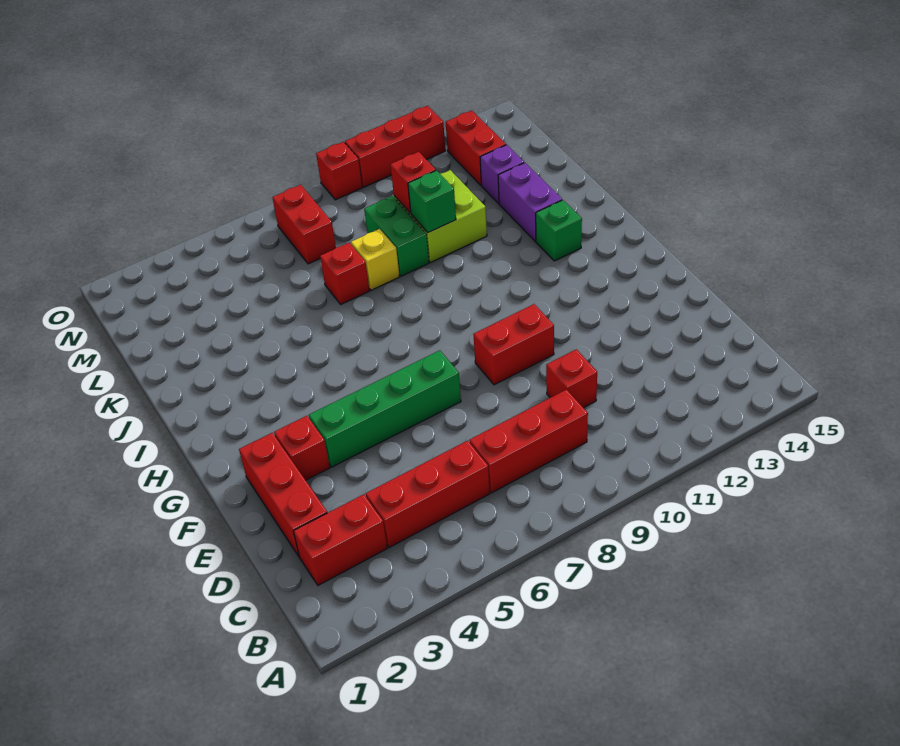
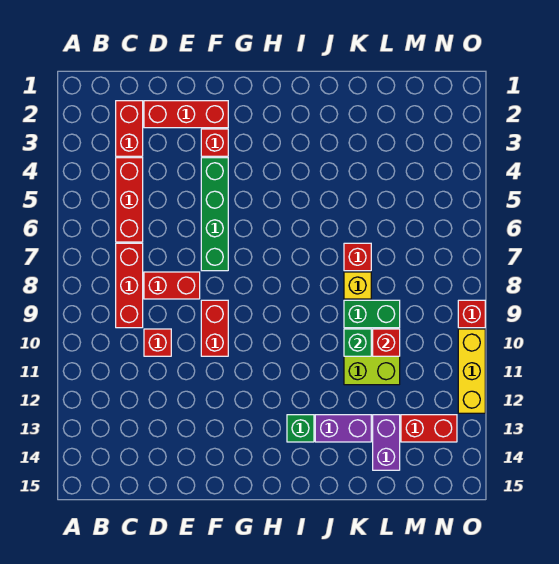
purple 1x1 brick [480,145,524,204] -> purple 1x2 brick [373,415,400,470]
red 1x2 brick [272,185,336,264] -> red 1x2 brick moved to [144,272,200,299]
red 1x3 brick [345,106,445,187] -> yellow 1x3 brick [458,329,485,413]

